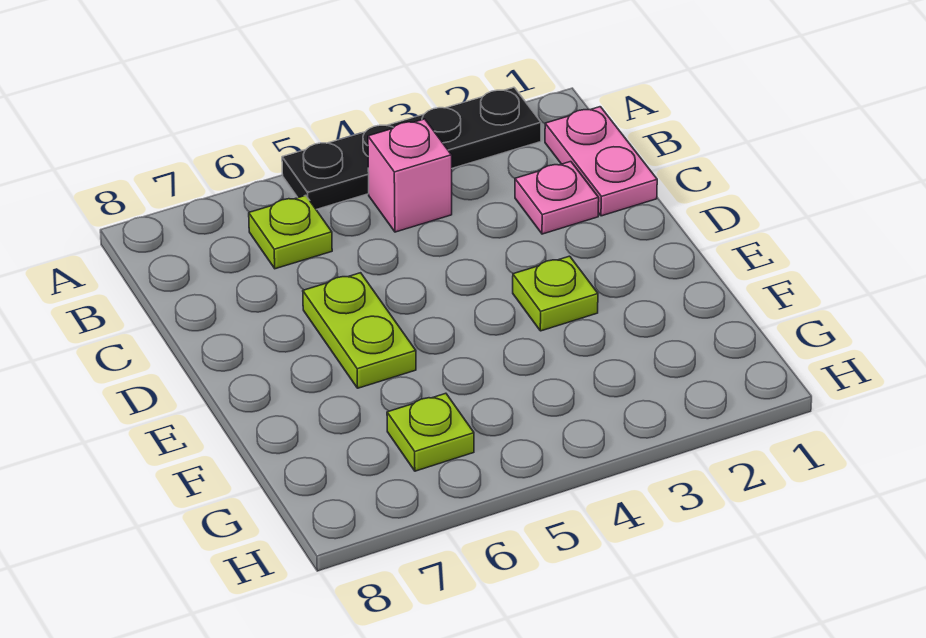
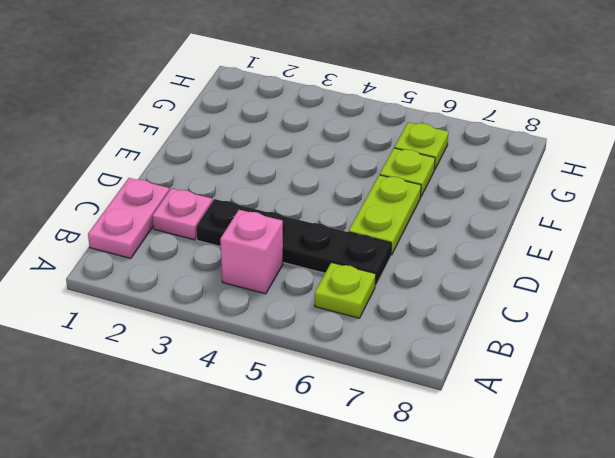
black 1x4 plate [282,87,541,210] -> black 1x4 plate moved to [196,199,391,286]
lime 1x1 plate [513,256,598,331] -> lime 1x1 plate moved to [380,148,435,197]

